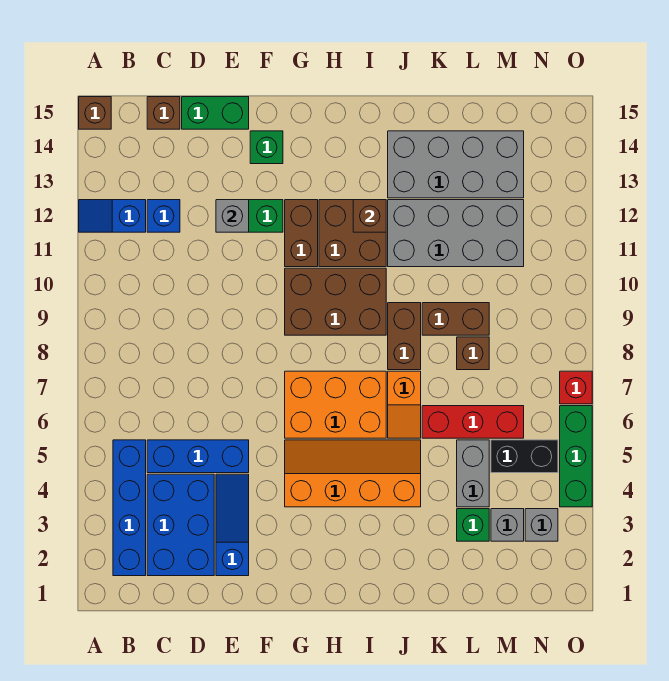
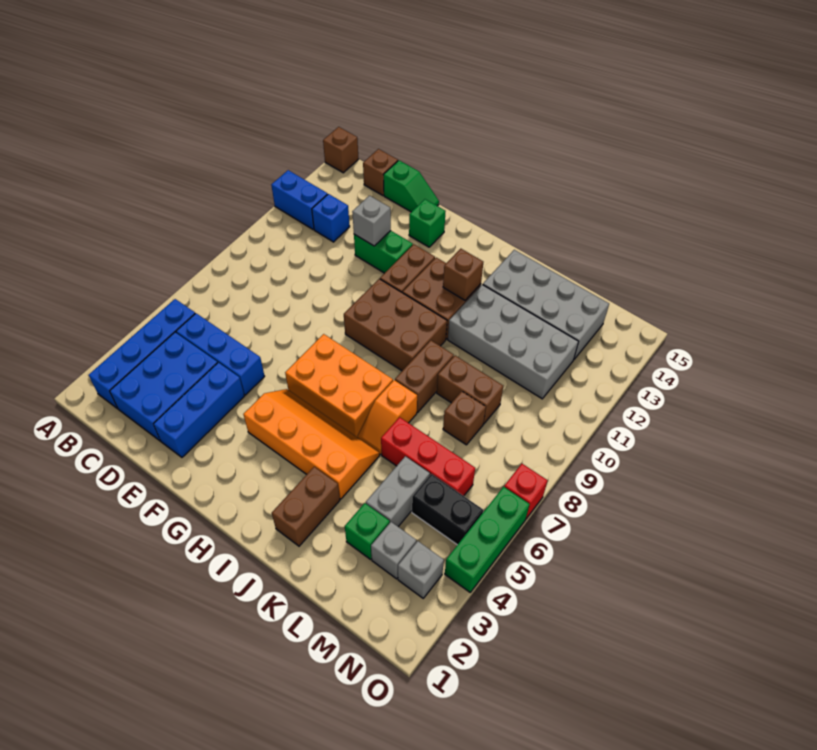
blue 1x2 slope [79,200,146,232] -> blue 1x2 brick [271,170,328,229]
green 1x2 brick [182,97,249,129] -> green 1x2 slope [384,160,439,212]
blue 1x3 slope [216,474,249,576] -> blue 1x3 brick [154,362,244,457]
none -> brown 1x2 brick [272,467,340,546]

